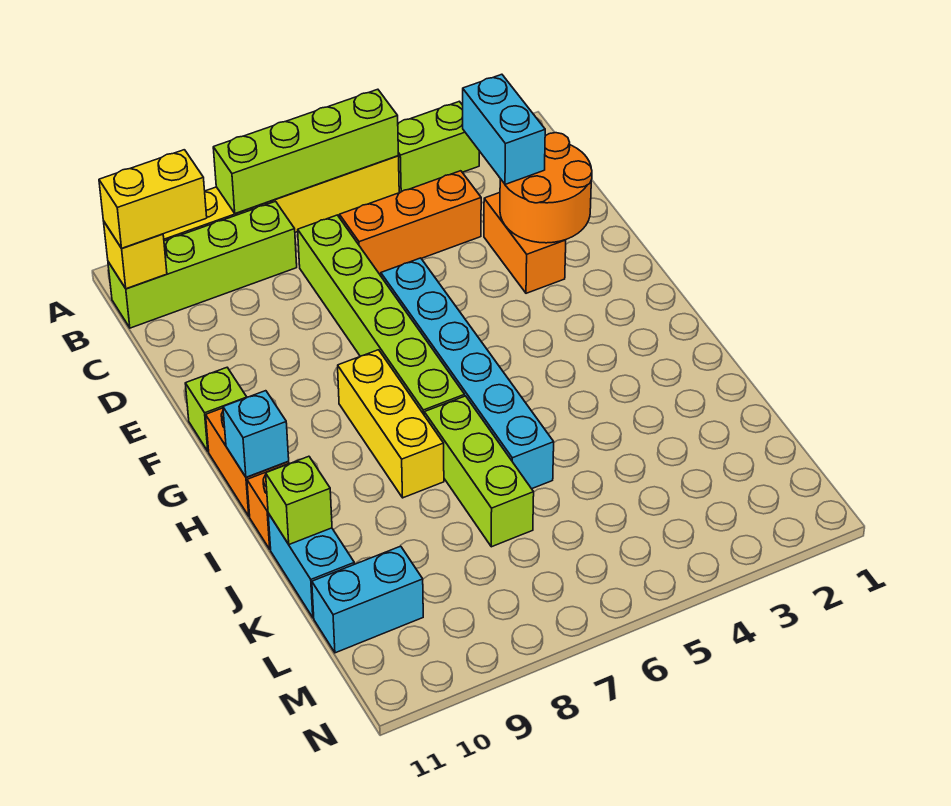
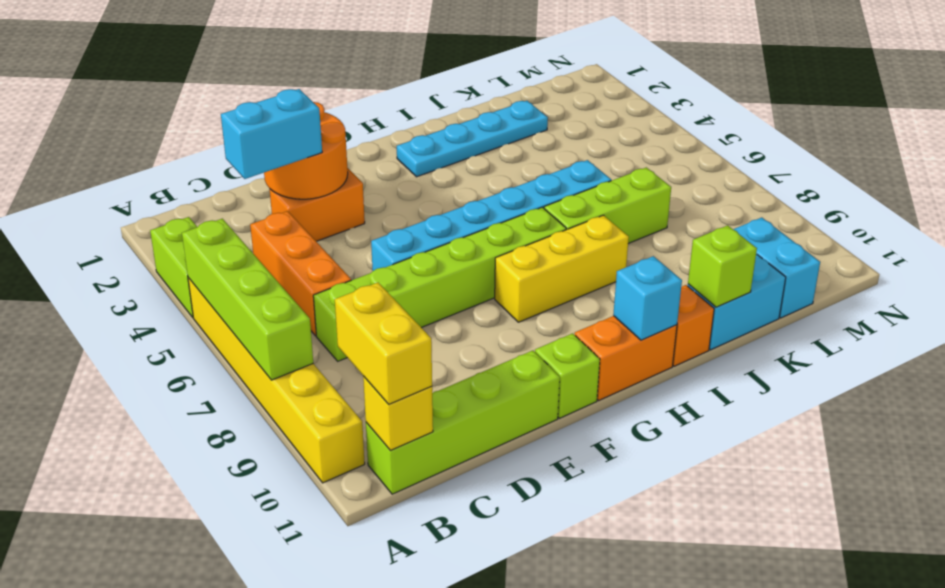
lime 1x4 brick [108,201,297,328] -> lime 1x4 brick turned to [366,351,560,494]
none -> cyan 1x4 plate [397,101,548,177]

